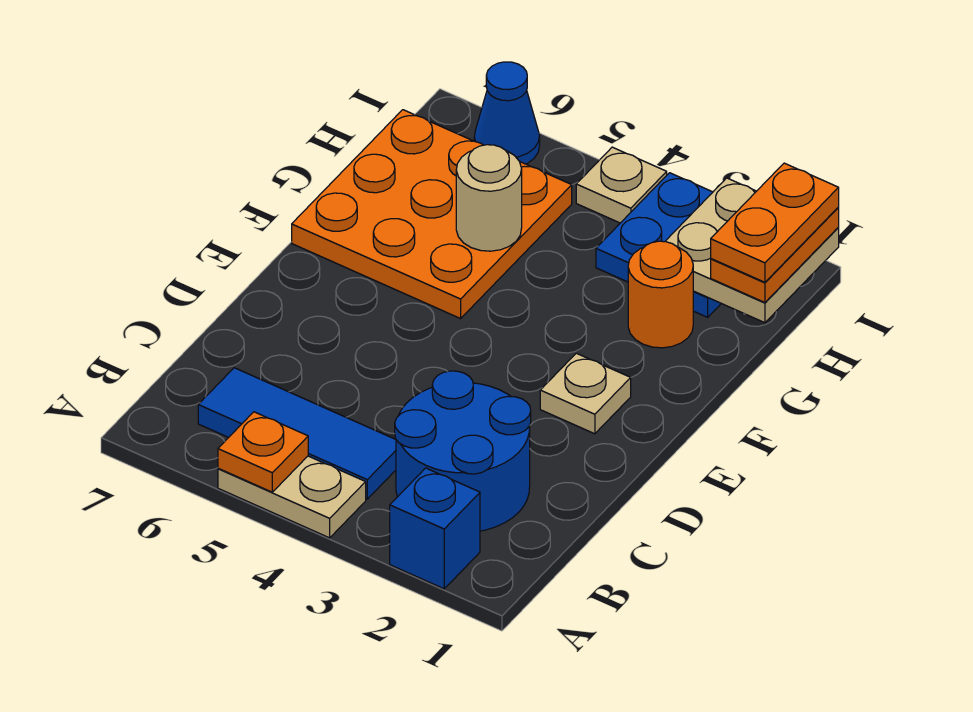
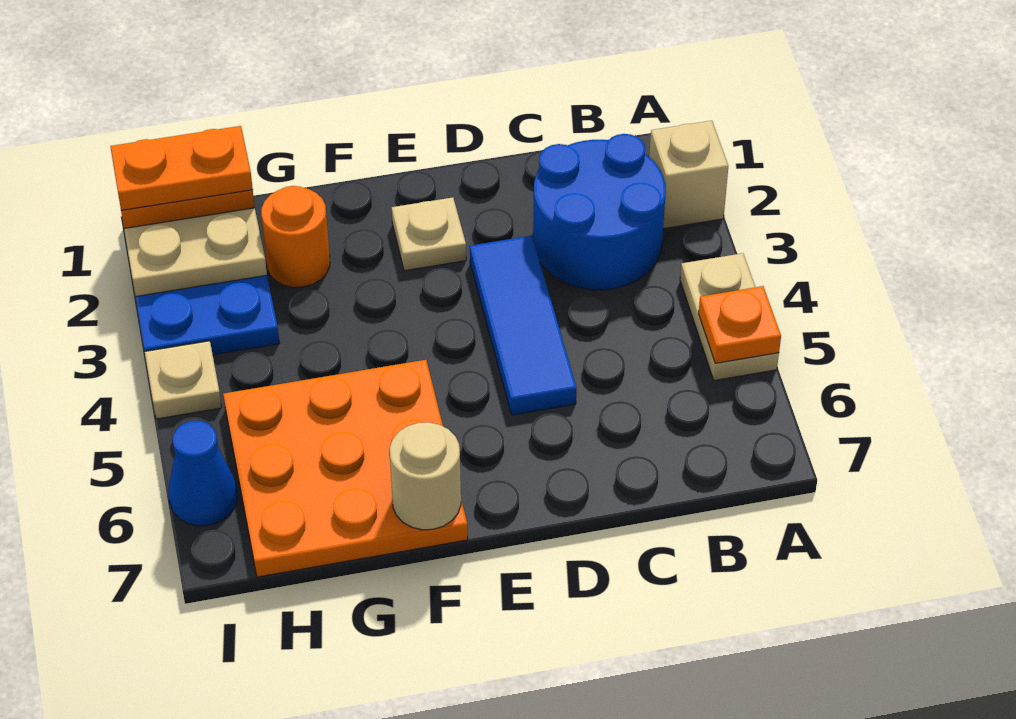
blue 1x1 brick [390,468,480,589] -> tan 1x1 brick [649,121,728,229]
blue 1x3 tile [198,368,396,499] -> blue 1x3 tile moved to [470,236,577,415]
tan 1x1 round brick [456,145,522,251] -> tan 1x1 round brick moved to [390,422,461,530]

